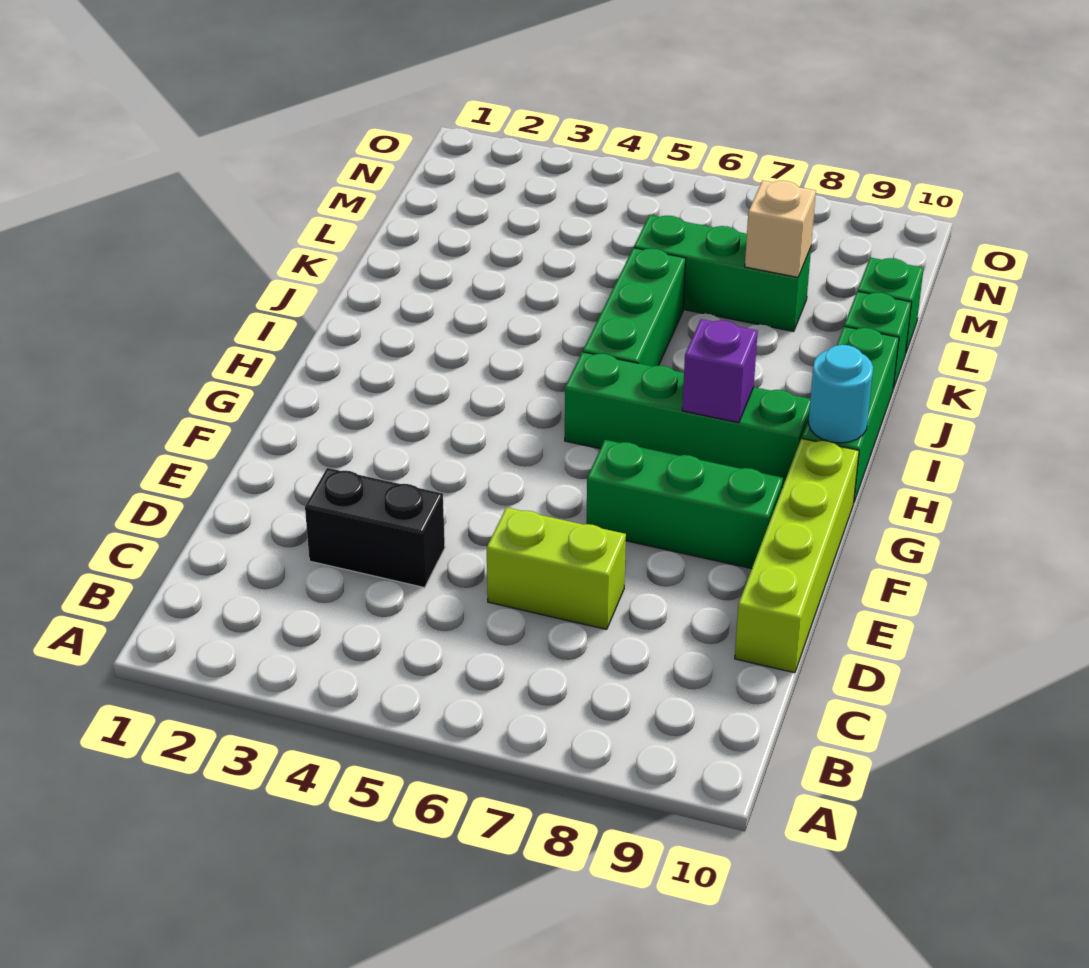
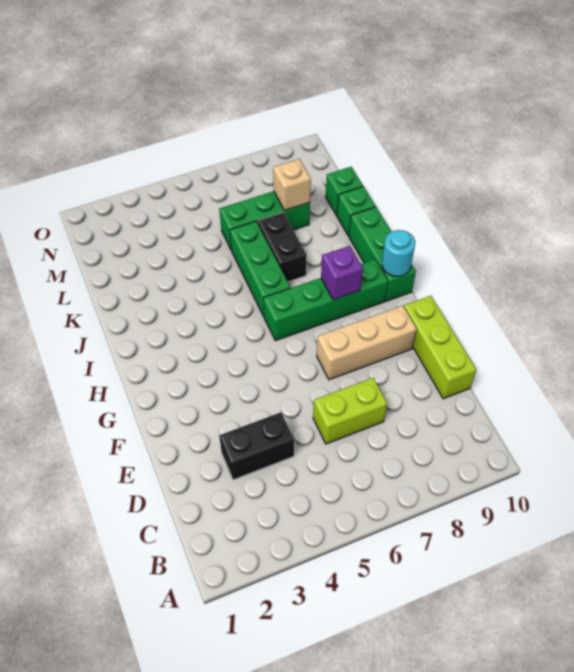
lime 1x4 brick [735,438,859,673] -> lime 1x3 brick [404,296,477,399]
green 1x3 brick [586,440,783,569] -> tan 1x3 brick [317,306,417,380]
none -> black 1x2 brick [258,212,307,282]

